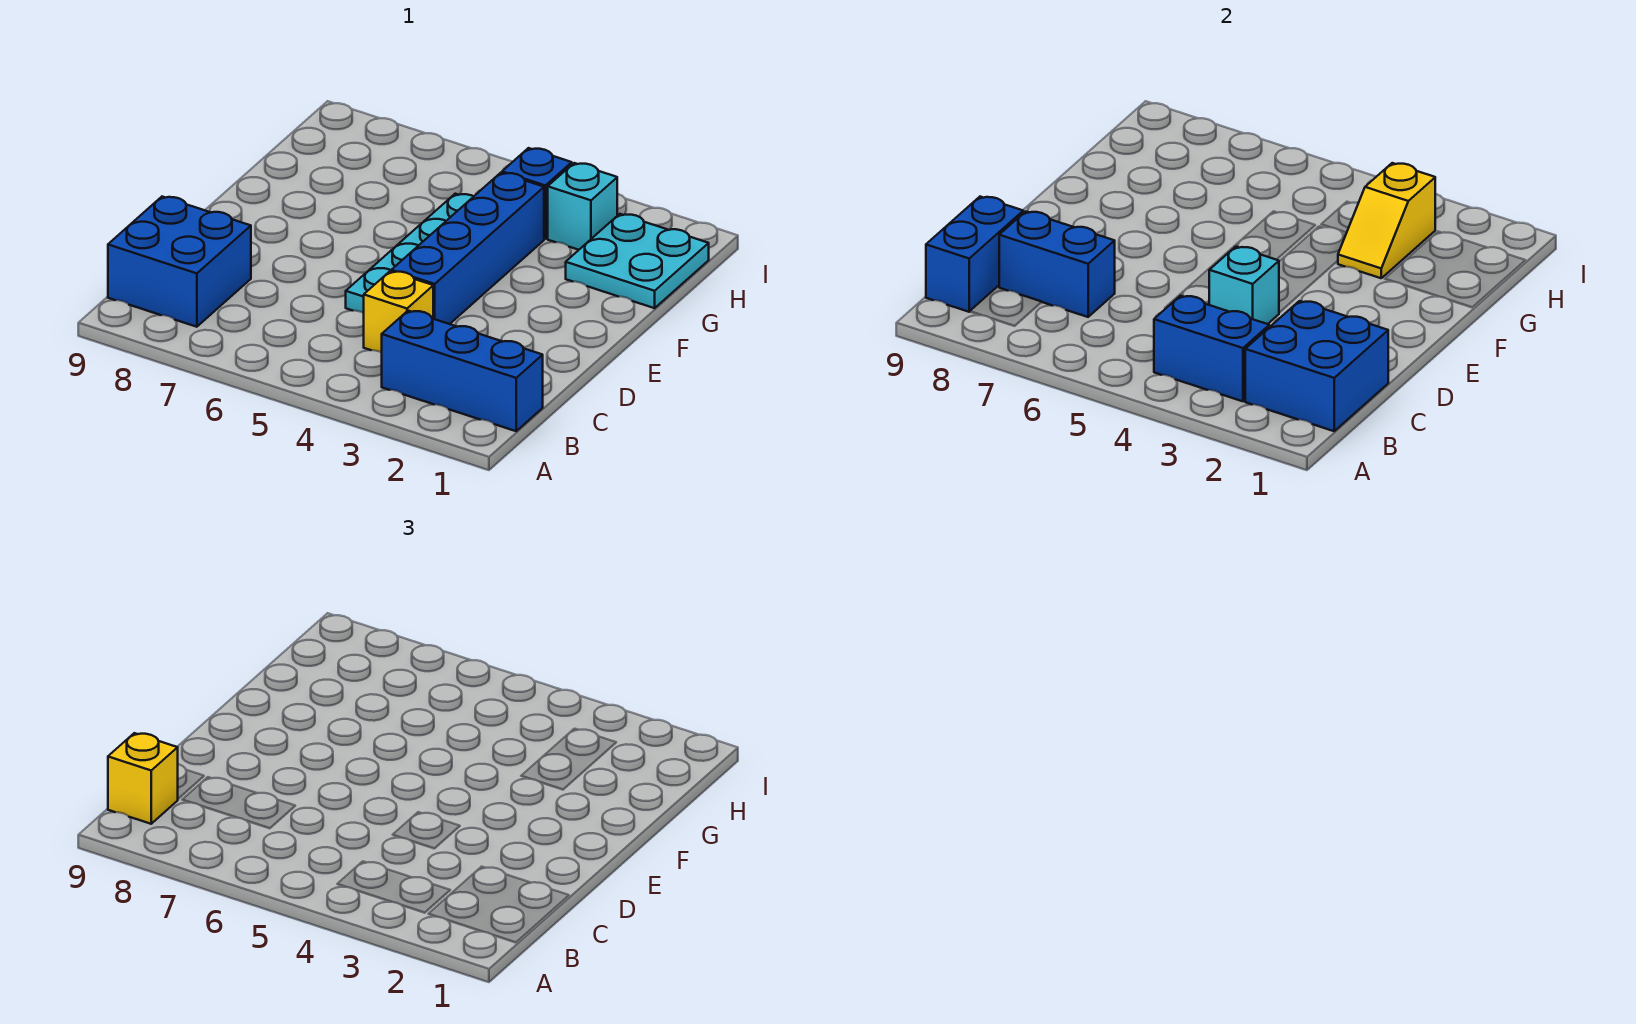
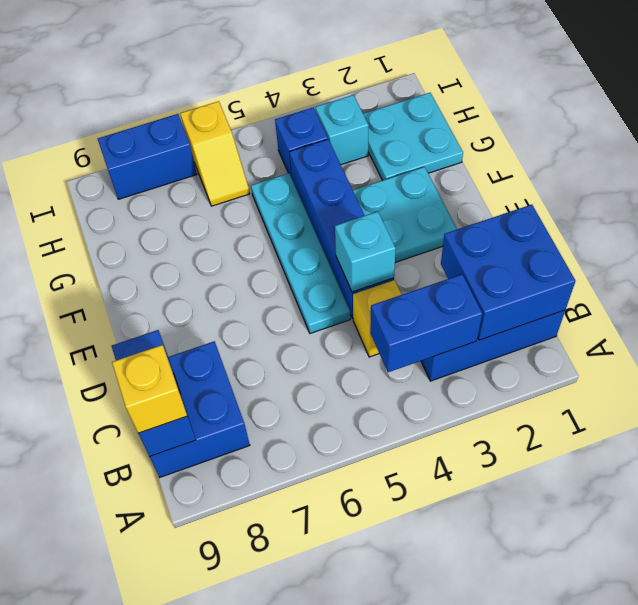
blue 1x2 brick [999,211,1115,317] -> blue 1x2 brick moved to [98,114,197,199]
none -> cyan 2x2 plate [353,167,457,262]
yellow 1x2 slope [1338,163,1435,278] -> yellow 1x2 slope moved to [180,101,250,206]

